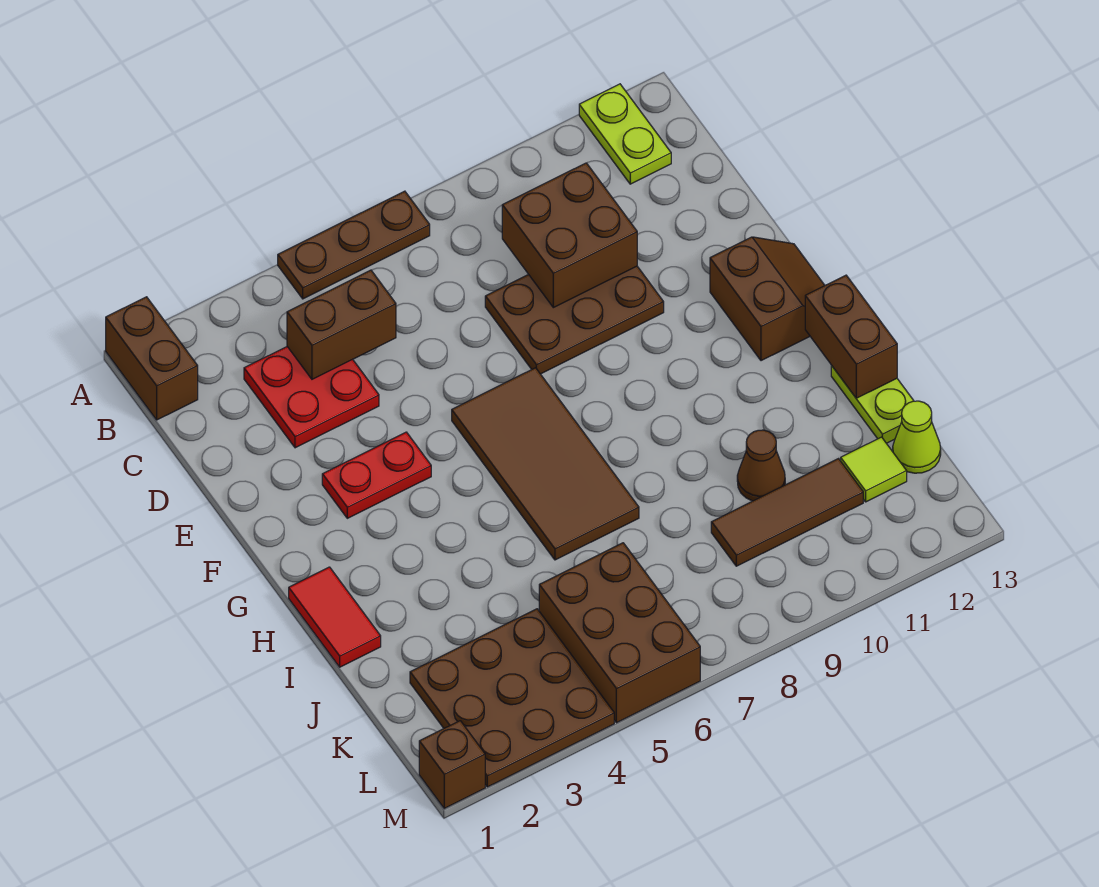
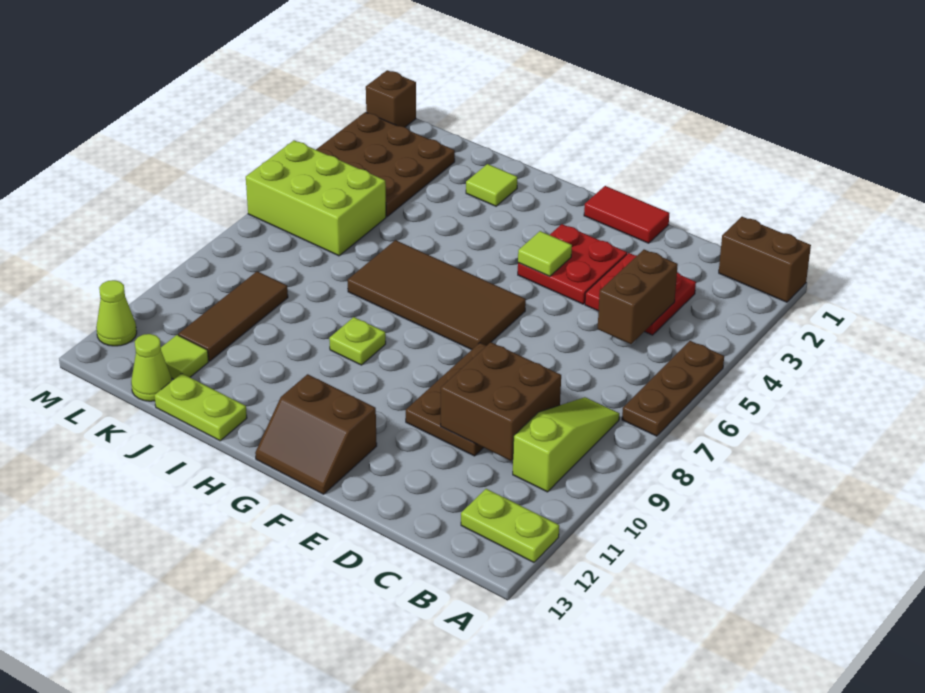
none -> lime 1x3 slope [513,397,620,492]
red 1x2 plate [322,432,431,518] -> red 2x2 plate [518,224,627,304]
none -> lime 1x1 tile [518,231,572,277]
red 1x2 tile [289,567,381,667] -> red 1x2 tile moved to [584,186,670,243]
none -> lime 1x1 plate [329,317,386,365]
brown 1x2 brick [805,275,897,398] -> none
none -> lime 1x1 tile [466,164,517,206]
brown 1x1 cone [737,430,785,501] -> none
brown 2x3 brick [539,543,700,723] -> lime 2x3 brick [246,140,386,256]
none -> lime 1x1 cone [96,280,137,346]

